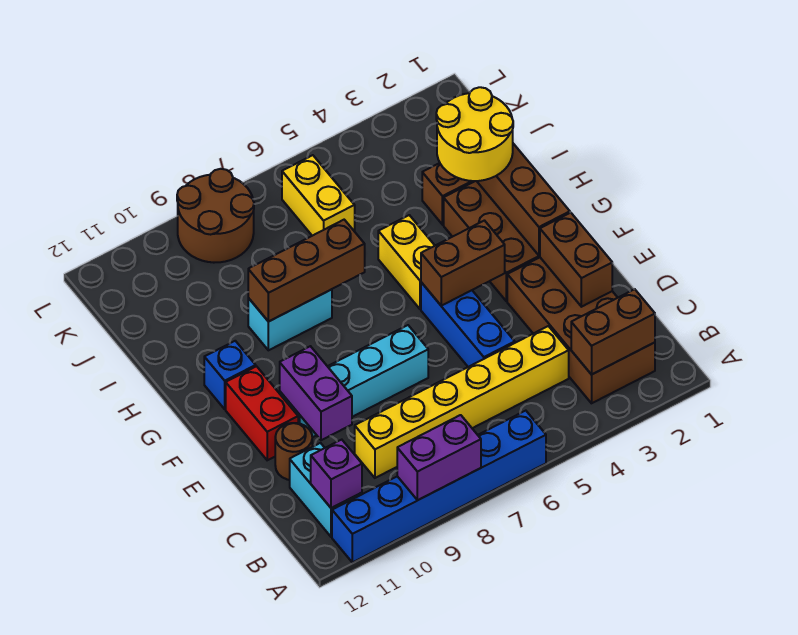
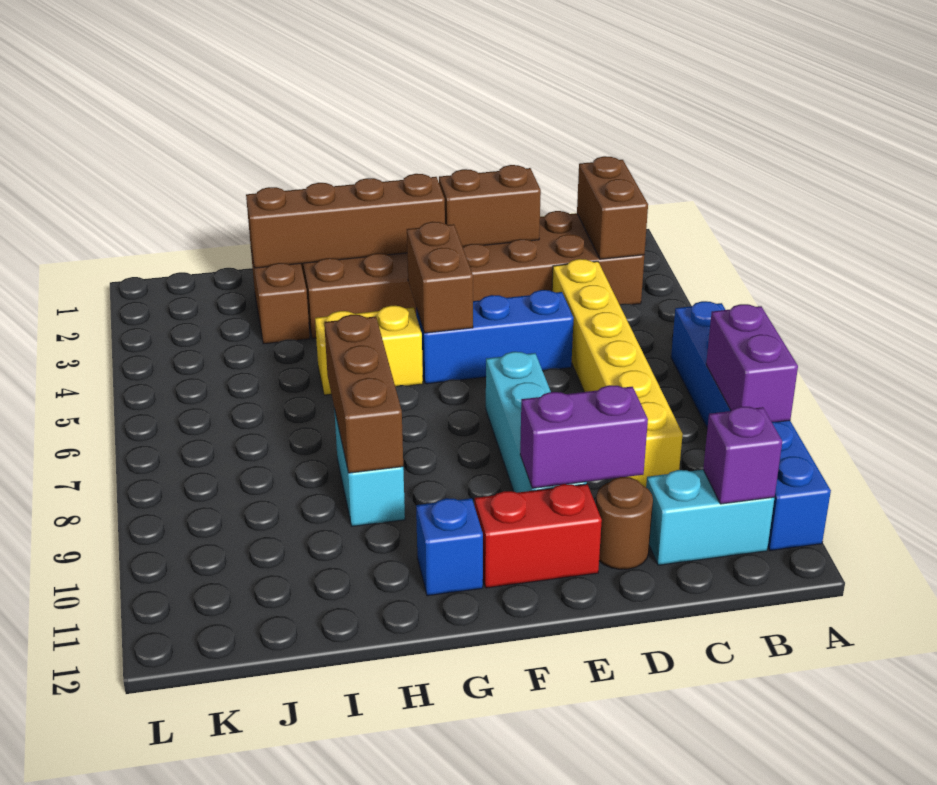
yellow 2x2 round brick [436,87,513,181] -> none
yellow 1x2 brick [282,155,355,236] -> none
brown 2x2 round brick [177,169,254,263] -> none

